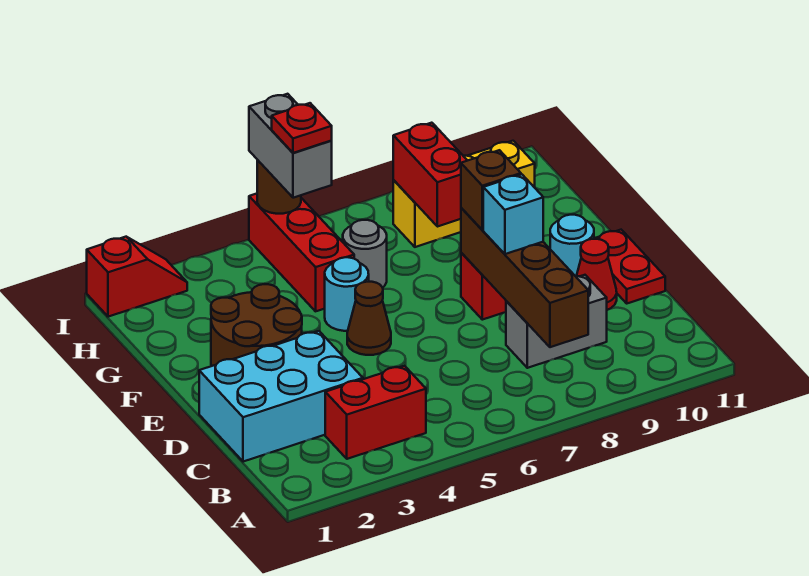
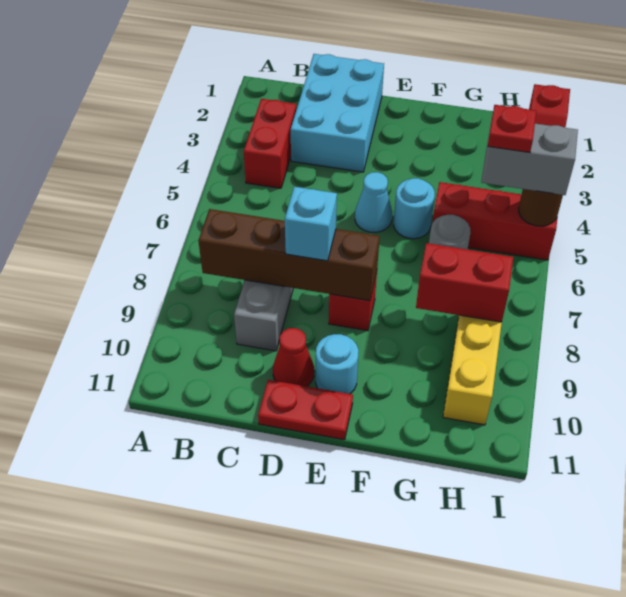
brown 2x2 round brick [211,284,302,366] -> none
brown 1x1 cone [347,282,391,355] -> cyan 1x1 cone [355,172,392,232]
brown 1x1 brick [461,150,521,230] -> none

